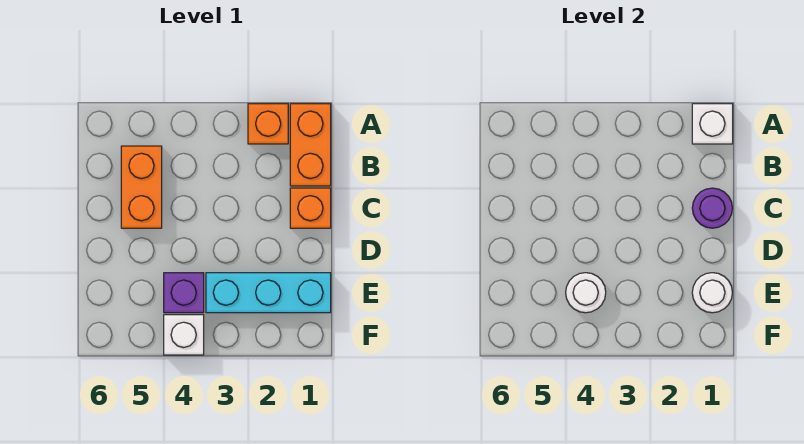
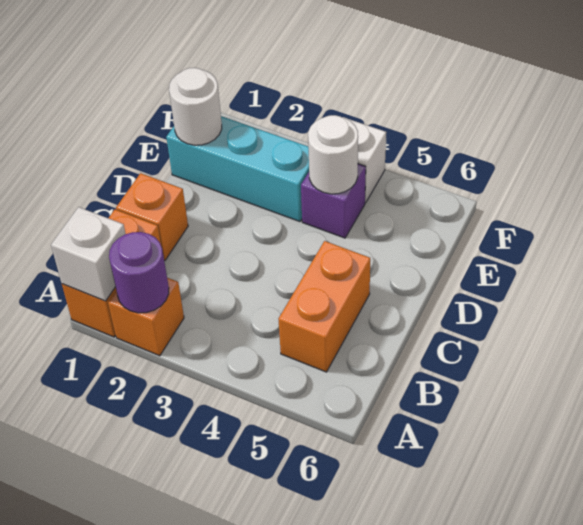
purple 1x1 round brick [692,188,732,228] -> purple 1x1 round brick moved to [109,232,169,313]

